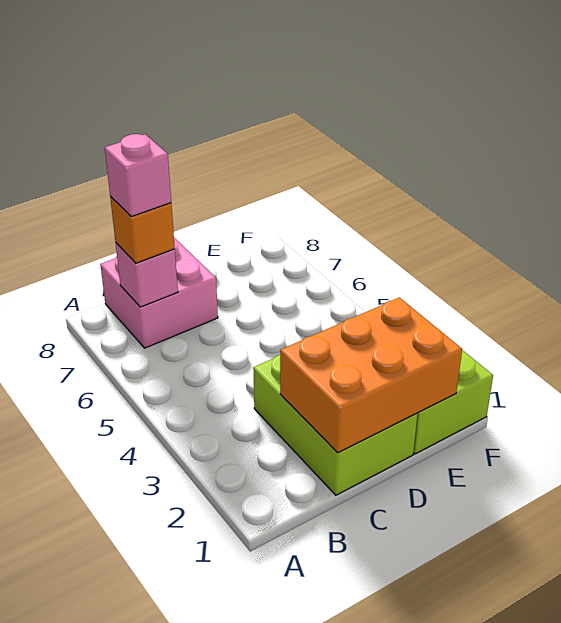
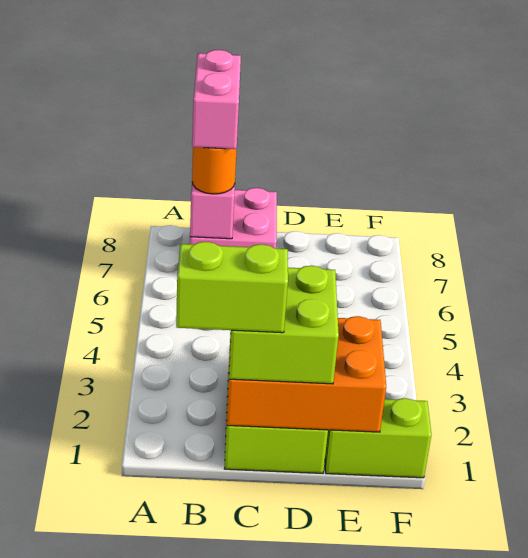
none -> lime 1x2 brick [176,242,288,333]
orange 1x1 brick [110,197,175,263] -> orange 1x1 round brick [192,147,237,194]
pink 1x1 brick [105,134,171,217] -> pink 1x2 brick [192,50,241,149]
none -> lime 2x2 brick [229,266,339,384]

